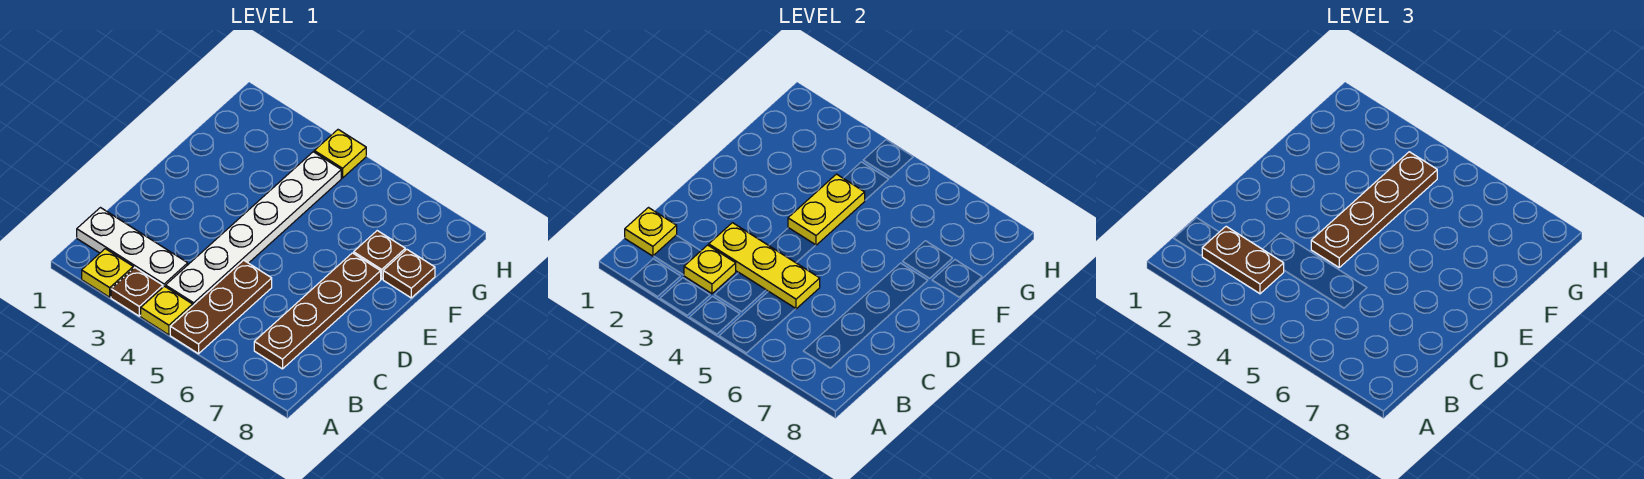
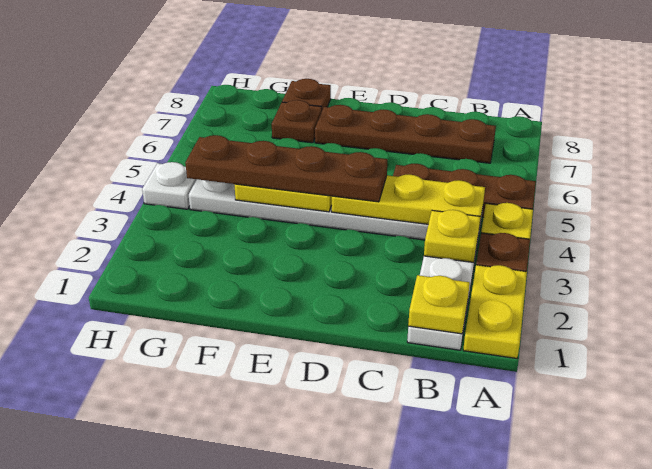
yellow 1x1 plate [82,249,133,297] -> yellow 1x2 plate [463,265,527,358]
brown 1x2 plate [1202,226,1284,294] -> none
yellow 1x3 plate [709,223,820,309] -> yellow 1x3 plate turned to [332,175,485,227]
yellow 1x1 plate [314,130,366,178] -> white 1x1 plate [142,162,197,209]

